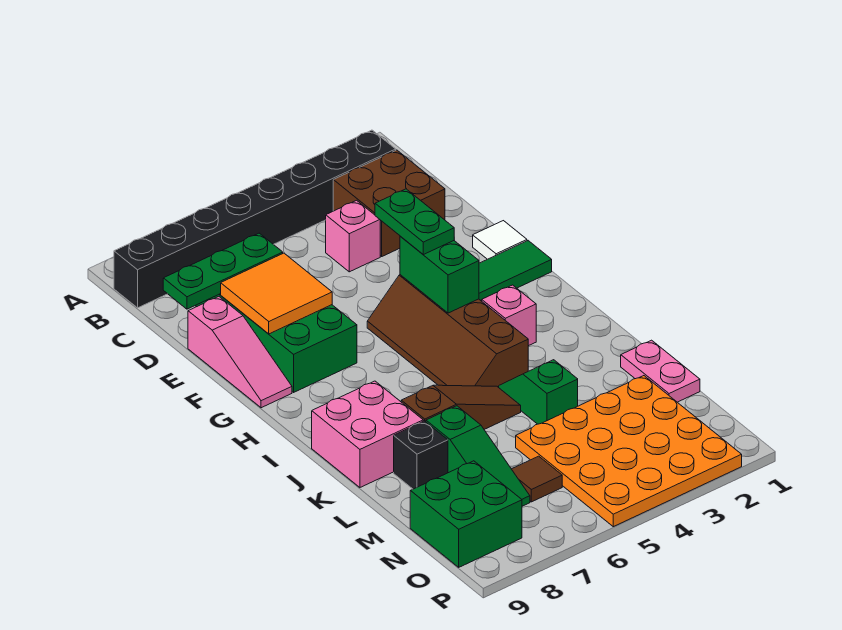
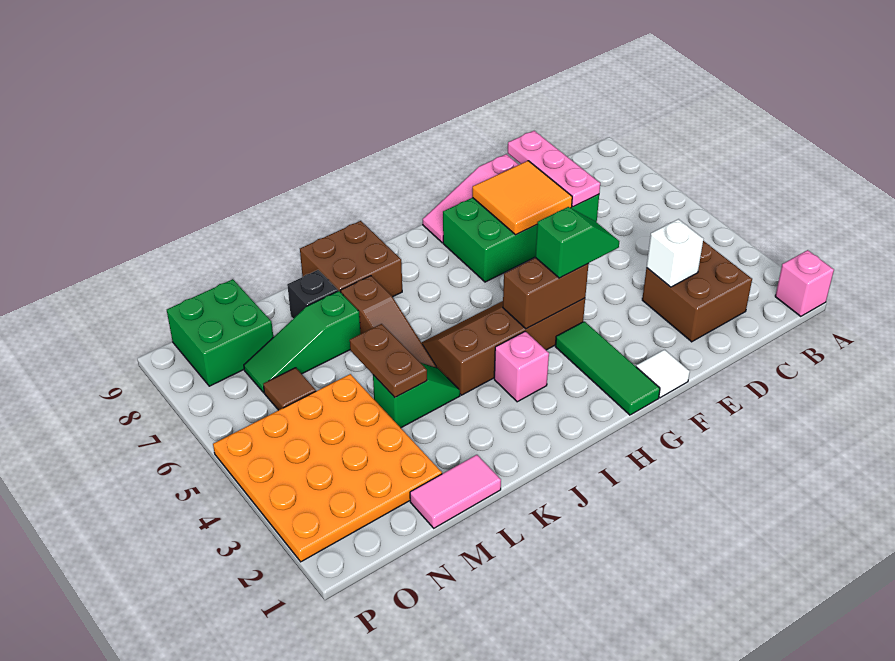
black 1x8 brick [114,130,396,308] -> none
none -> white 1x1 brick [647,219,703,287]
pink 1x1 brick [326,200,380,272] -> pink 1x1 brick moved to [775,250,834,316]
green 1x3 plate [163,233,283,309] -> pink 1x3 plate [508,131,600,207]
green 1x2 plate [375,189,454,255] -> green 1x2 slope [535,207,619,278]
green 1x2 brick [400,236,479,313] -> brown 1x2 brick [503,258,588,329]
pink 2x2 brick [312,381,423,487] -> brown 2x2 brick [300,221,402,297]
pink 1x2 plate [621,340,700,402] -> pink 1x2 tile [410,455,501,528]
none -> brown 1x2 plate [350,324,427,397]

